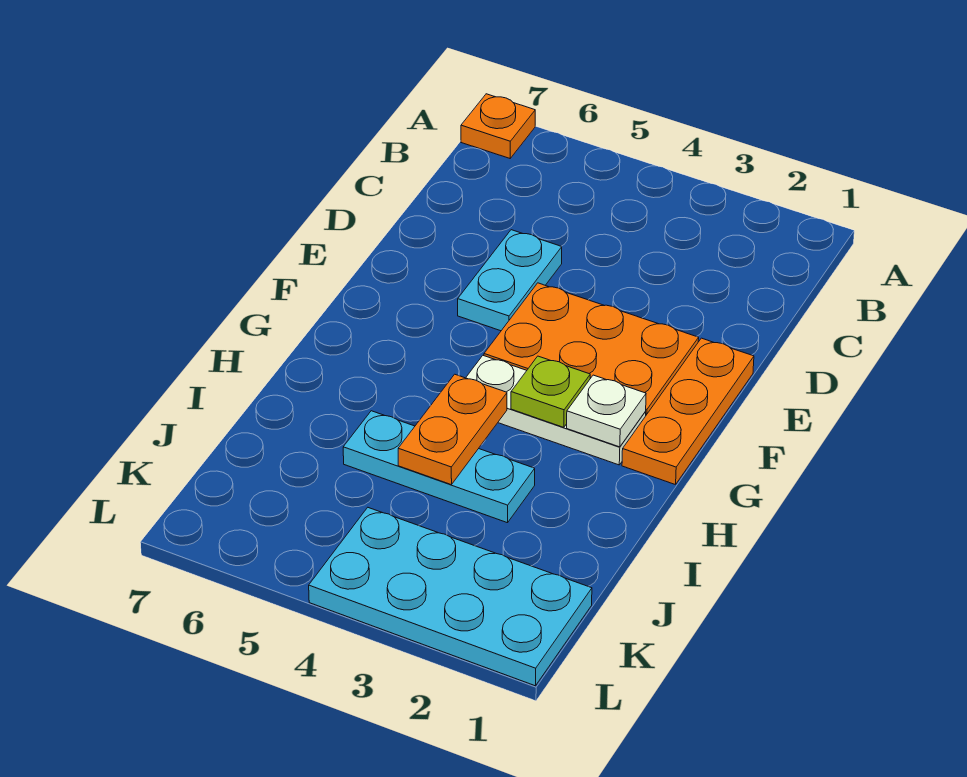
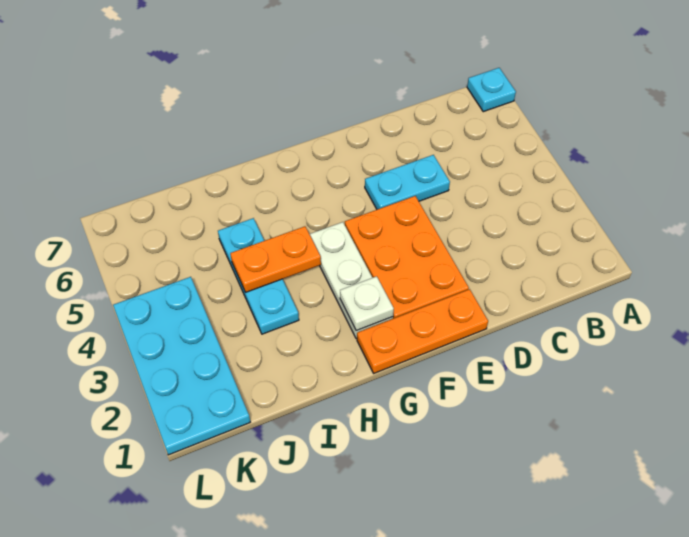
orange 1x1 plate [461,94,535,158] -> cyan 1x1 plate [467,68,516,112]
lime 1x1 plate [511,356,590,427] -> none

